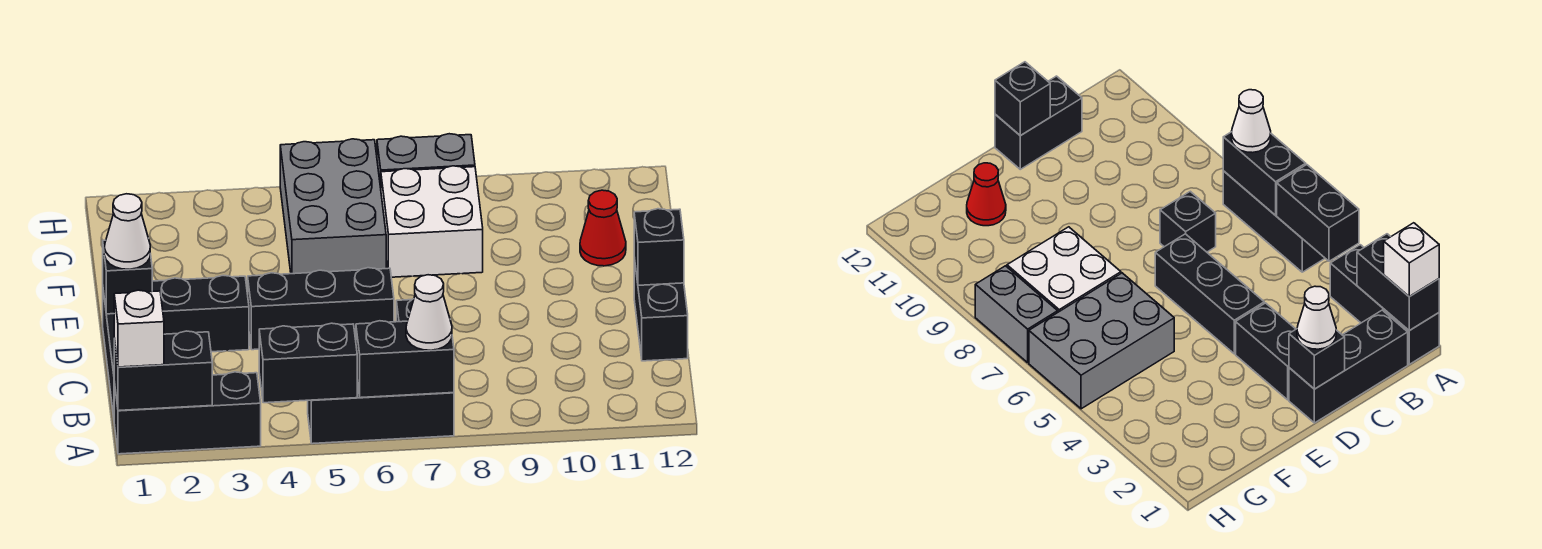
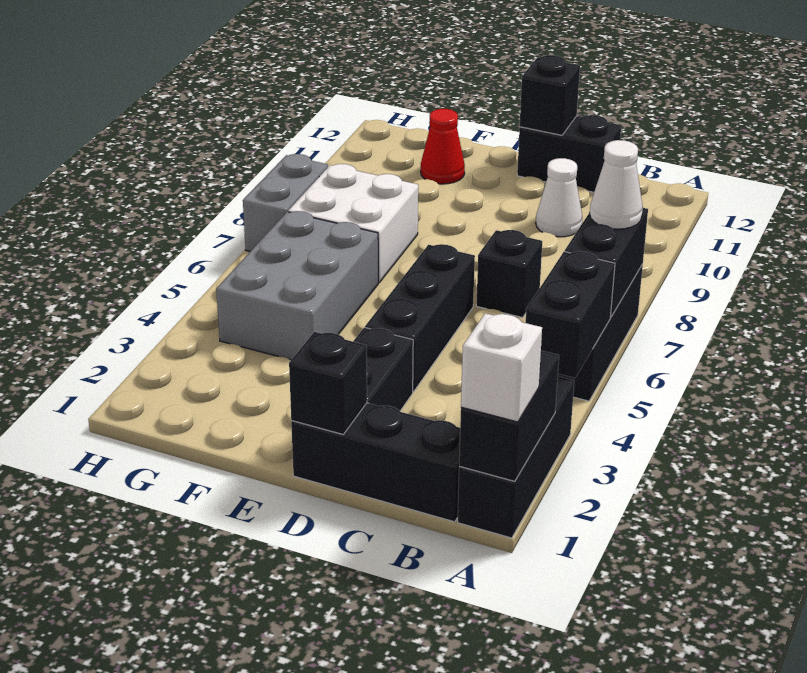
white 1x1 cone [104,194,150,269] -> white 1x1 cone moved to [536,158,582,237]
grey 2x3 brick [280,139,386,274] -> grey 2x3 brick turned to [216,211,378,360]

